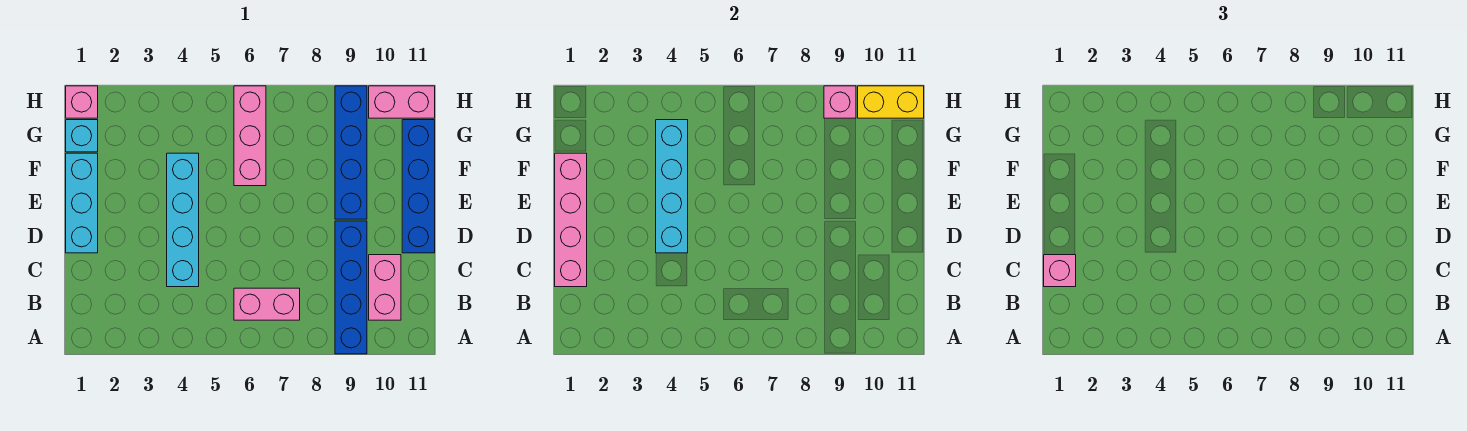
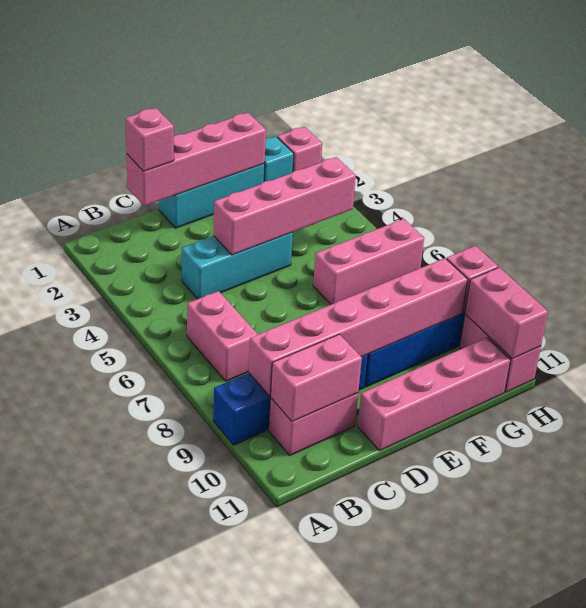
none -> pink 1x6 brick [249,258,468,396]
none -> pink 1x2 brick [271,334,362,422]
cyan 1x4 brick [167,153,199,287] -> cyan 1x3 brick [182,232,293,299]
cyan 1x4 brick [656,120,688,253] -> pink 1x4 brick [213,157,356,255]
blue 1x4 brick [402,120,435,253] -> pink 1x4 brick [358,338,511,450]
yellow 1x2 brick [858,86,924,118] -> pink 1x2 brick [465,267,548,359]

